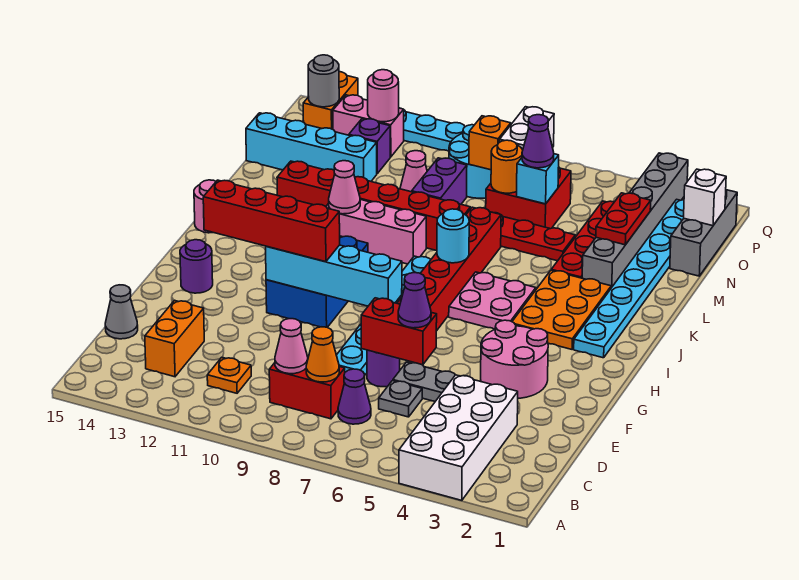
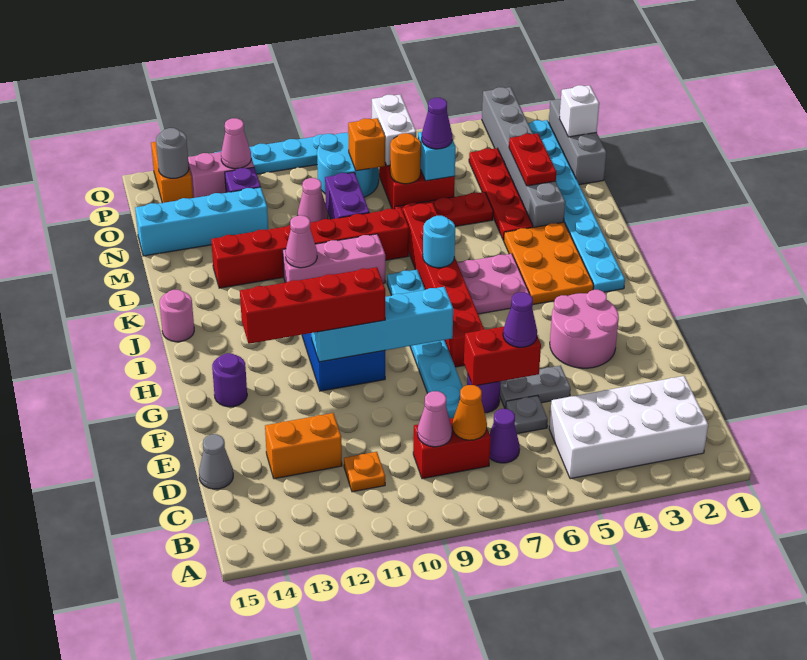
white 2x4 brick [399,375,518,500] -> white 2x4 brick turned to [549,376,708,479]
orange 1x2 brick [145,300,204,377] -> orange 1x2 brick turned to [265,413,342,479]
pink 1x1 round brick [368,70,399,122] -> pink 1x1 cone [221,118,251,169]

